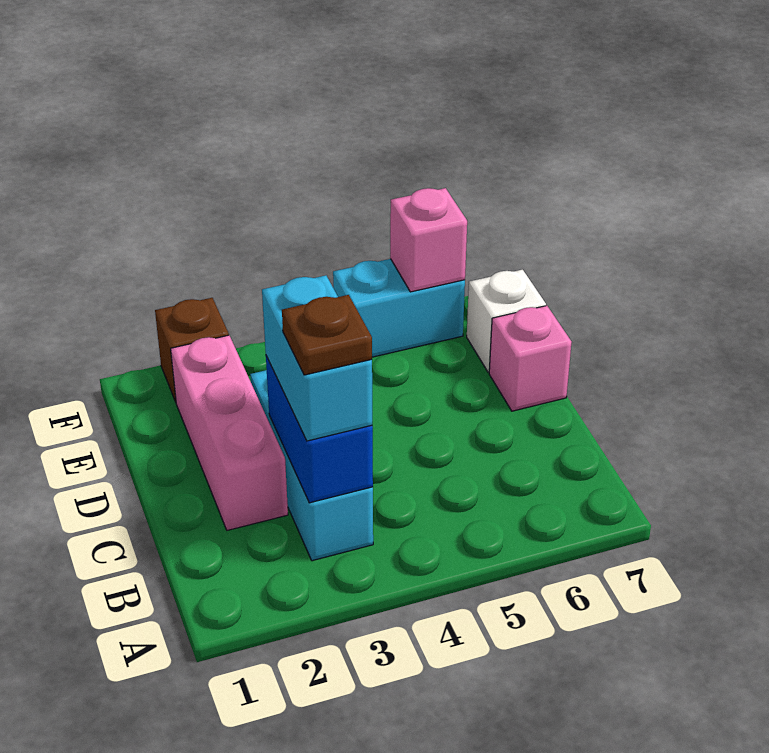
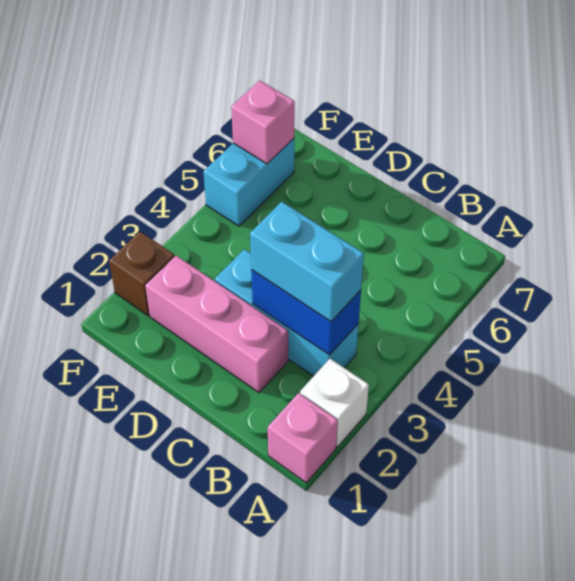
brown 1x1 plate [282,295,372,375] -> none
pink 1x1 brick [489,306,572,411] -> pink 1x1 brick moved to [268,393,338,483]
white 1x1 brick [467,270,546,372] -> white 1x1 brick moved to [300,359,369,447]

